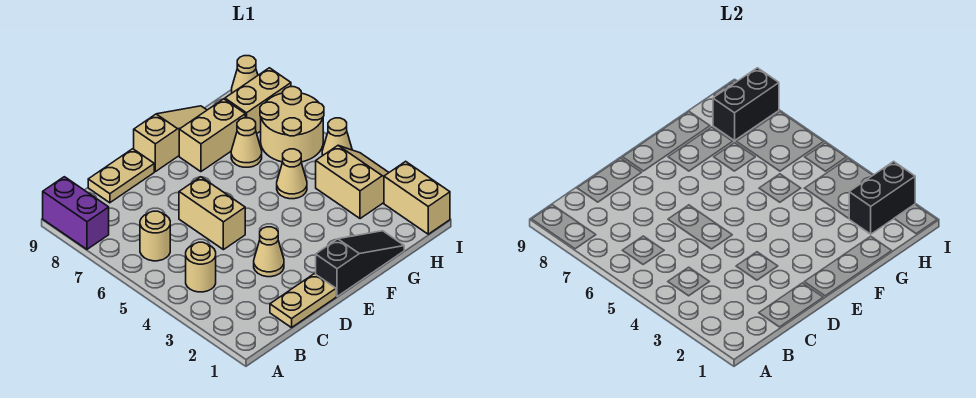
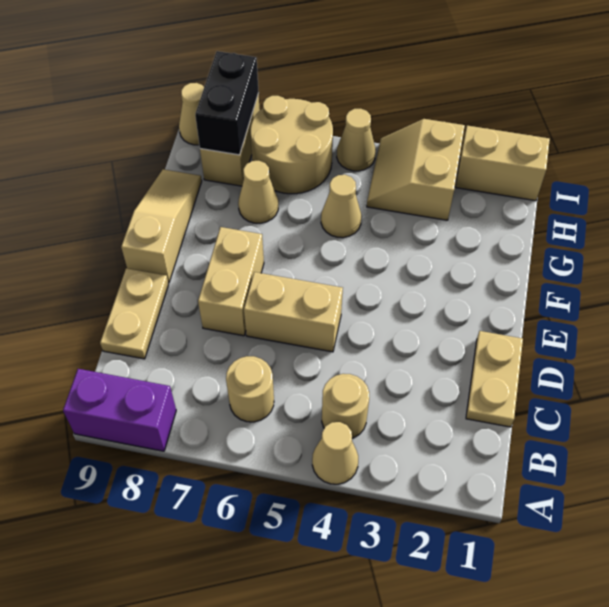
tan 1x1 cone [254,227,284,277] -> tan 1x1 cone moved to [312,422,358,484]
black 1x3 slope [316,231,404,296] -> none
tan 1x2 brick [179,99,245,172] -> tan 1x2 brick moved to [198,227,264,336]
black 1x2 brick [849,161,915,234] -> none
tan 2x2 slope [316,146,389,219] -> tan 2x2 slope turned to [367,119,465,220]

